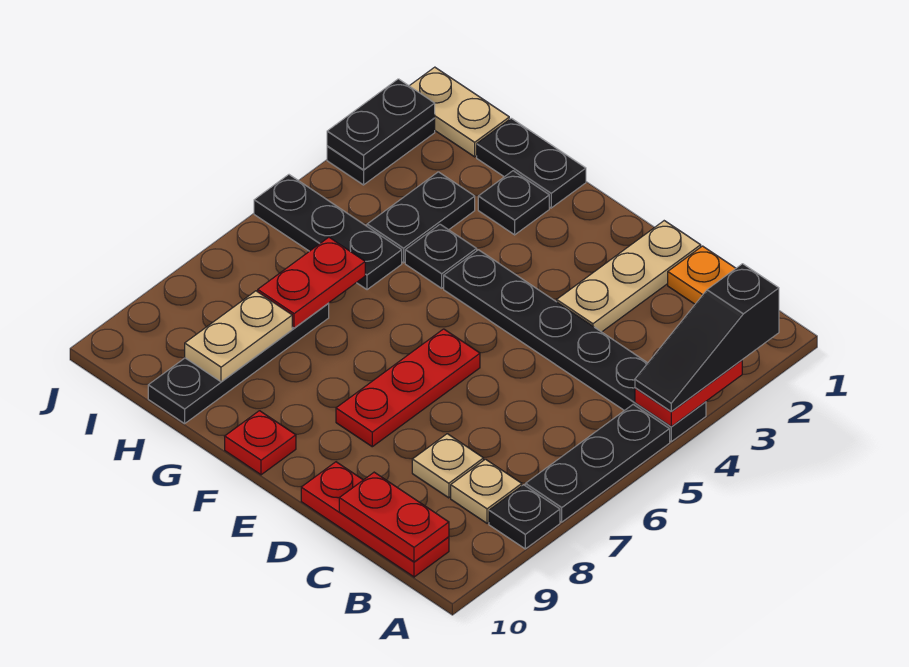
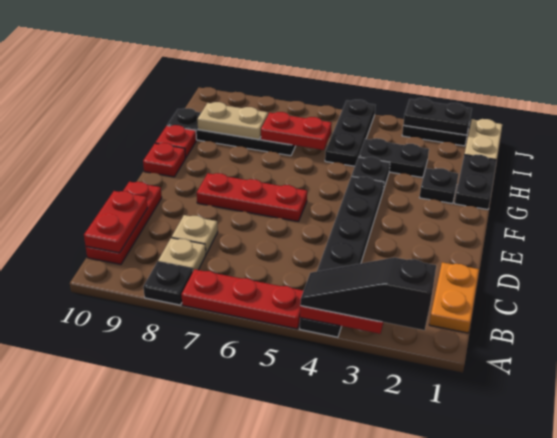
black 1x3 plate [525,405,670,522] -> red 1x3 plate [182,269,304,329]
tan 1x3 plate [557,221,701,332] -> none
none -> red 1x1 plate [155,125,196,158]

